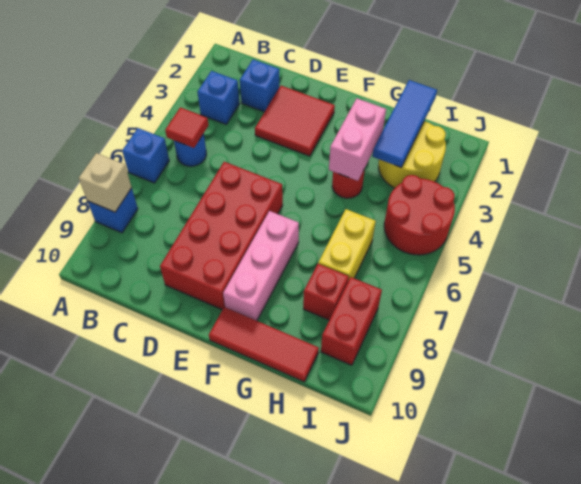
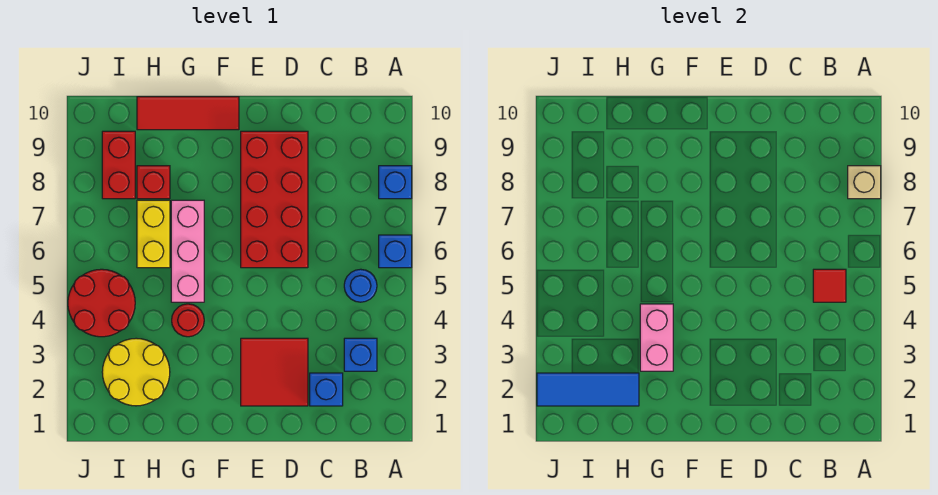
pink 1x3 brick [223,211,299,321] -> pink 1x3 brick moved to [171,200,204,302]
blue 1x3 tile [372,80,437,167] -> blue 1x3 tile turned to [537,373,639,406]

